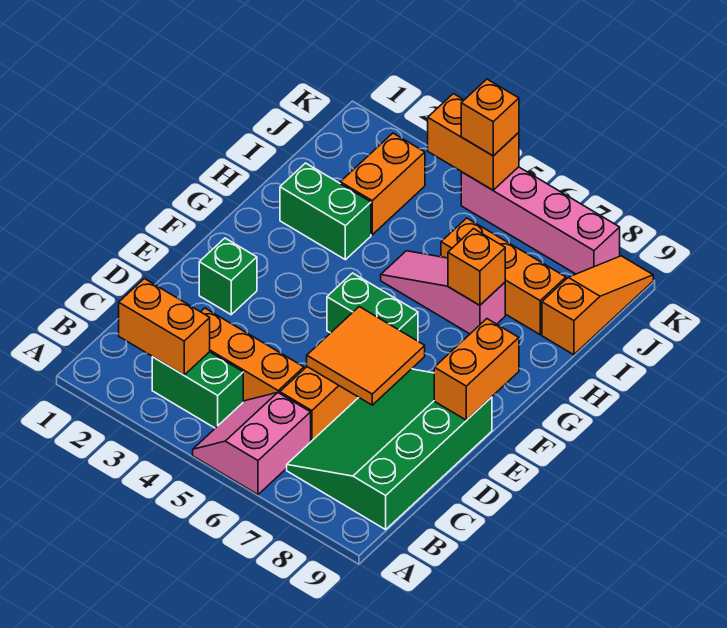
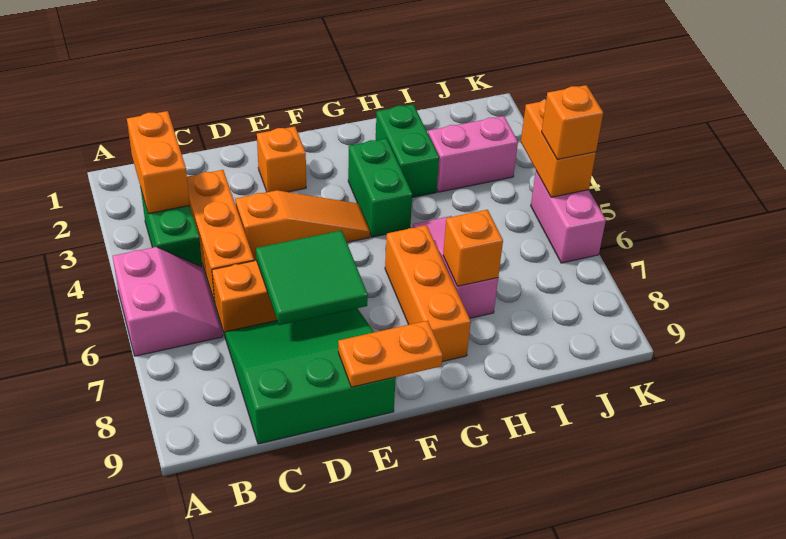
pink 2x2 slope [193,393,311,494] -> pink 2x2 slope turned to [113,247,223,356]
green 3x4 slope [287,369,492,530] -> green 3x3 slope [225,308,396,444]
orange 2x2 tile [307,307,425,405] -> green 2x2 tile [256,230,368,325]
green 1x1 brick [199,238,257,315] -> orange 1x1 brick [257,126,306,192]
orange 1x2 brick [434,319,519,420] -> orange 1x2 plate [338,321,443,387]
green 1x2 brick [327,273,418,341] -> green 1x2 brick moved to [348,138,412,237]
orange 1x2 brick [340,133,425,235] -> pink 1x2 brick [428,116,518,192]
orange 1x3 brick [441,218,566,335] -> orange 1x3 brick moved to [385,225,471,362]
orange 1x3 slope [542,256,653,355] -> orange 1x3 slope moved to [235,190,370,261]
pink 1x4 brick [461,167,620,274] -> pink 1x2 brick [531,171,606,263]

